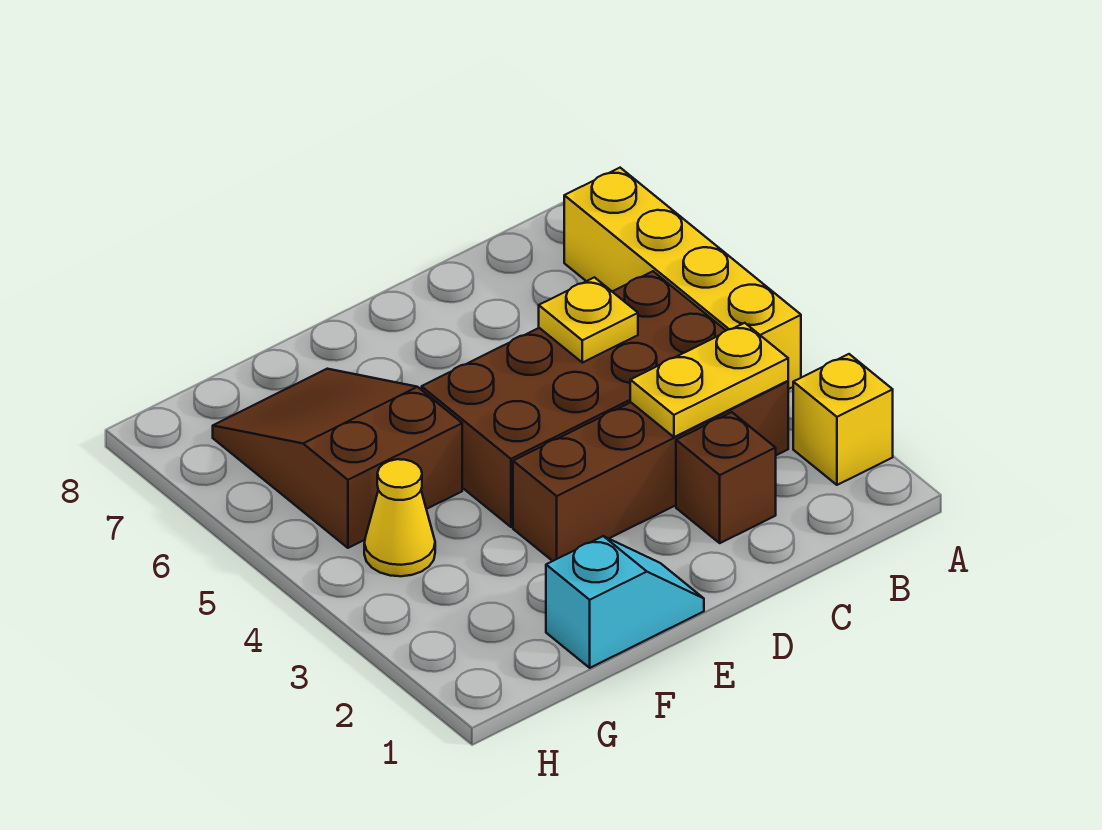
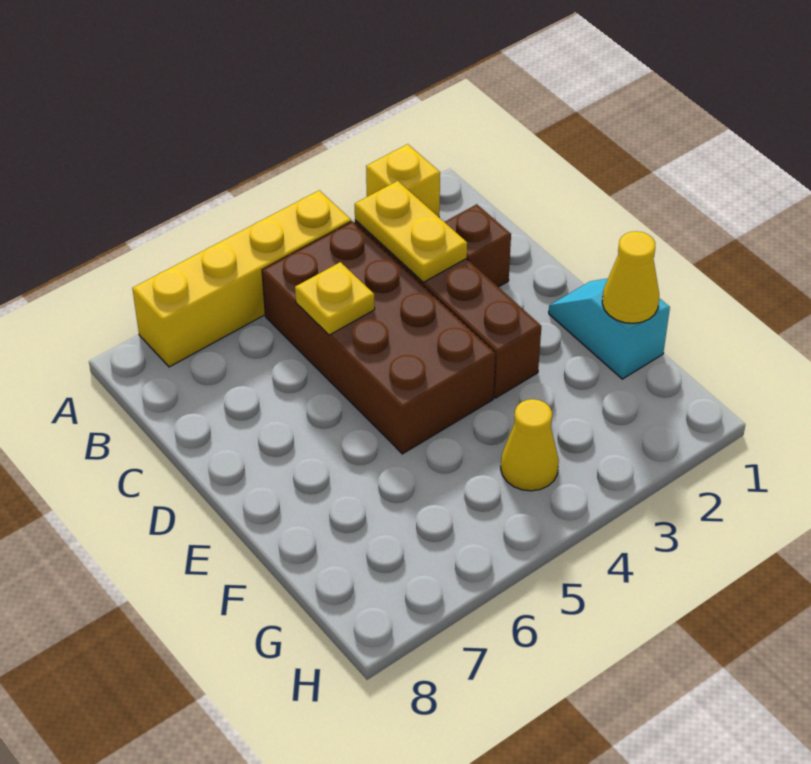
none -> yellow 1x1 cone [602,231,659,323]
brown 2x3 slope [213,369,462,548] -> none

